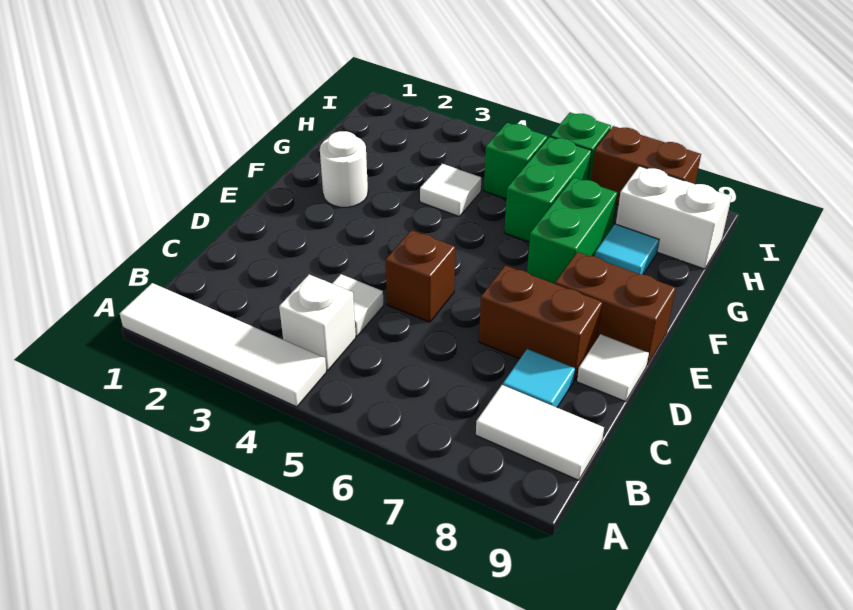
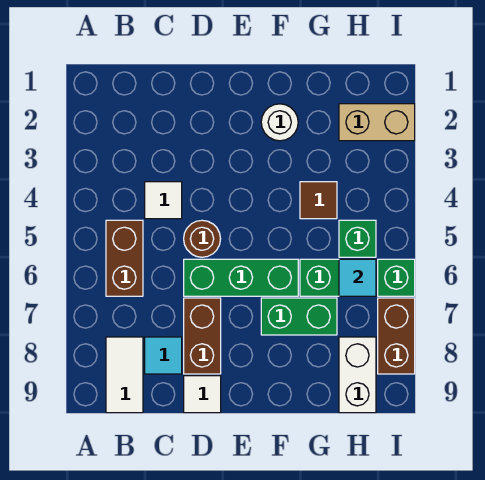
white 1x4 tile [120,283,326,407] -> none
white 1x1 brick [279,274,356,371] -> none
brown 1x1 brick [385,230,455,322] -> brown 1x1 round brick [184,220,220,257]
none -> green 1x3 brick [184,259,298,296]
brown 1x2 brick [555,252,676,365] -> brown 1x2 brick moved to [106,220,143,296]
white 1x1 tile [420,164,481,217] -> brown 1x1 tile [300,182,337,219]
cyan 1x1 tile [595,224,659,274] -> cyan 1x1 tile moved to [339,259,376,296]
none -> tan 1x2 brick [339,104,415,141]

